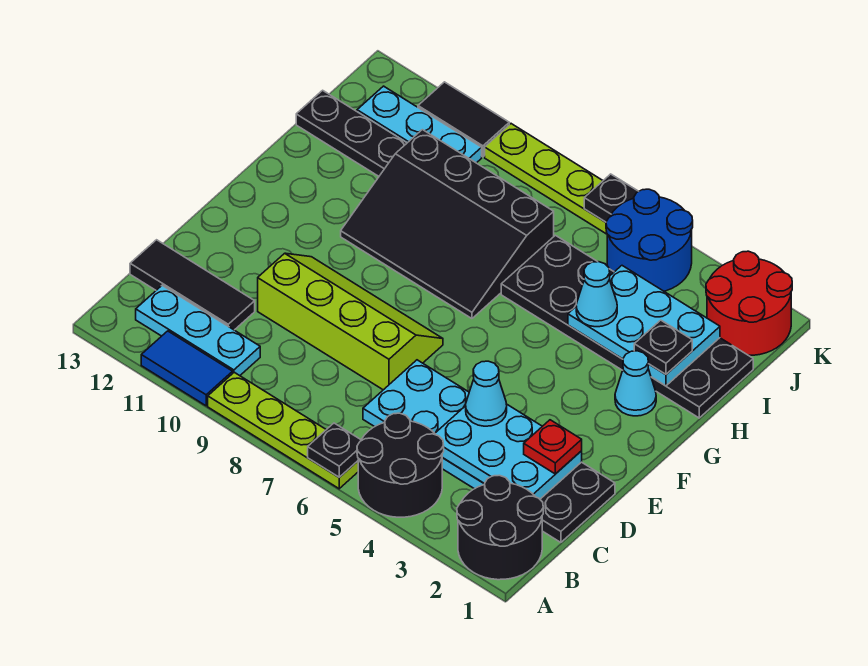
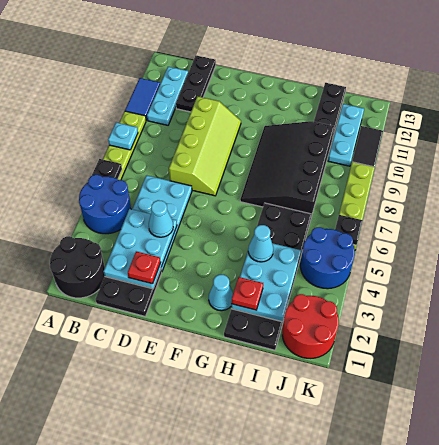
black 2x2 round brick [357,413,444,517] -> blue 2x2 round brick [79,175,131,234]
none -> cyan 1x1 plate [108,123,138,150]
black 1x3 tile [130,240,255,330] -> black 1x3 plate [176,56,216,112]
black 1x1 plate [634,320,692,374] -> red 1x1 plate [231,277,263,310]

